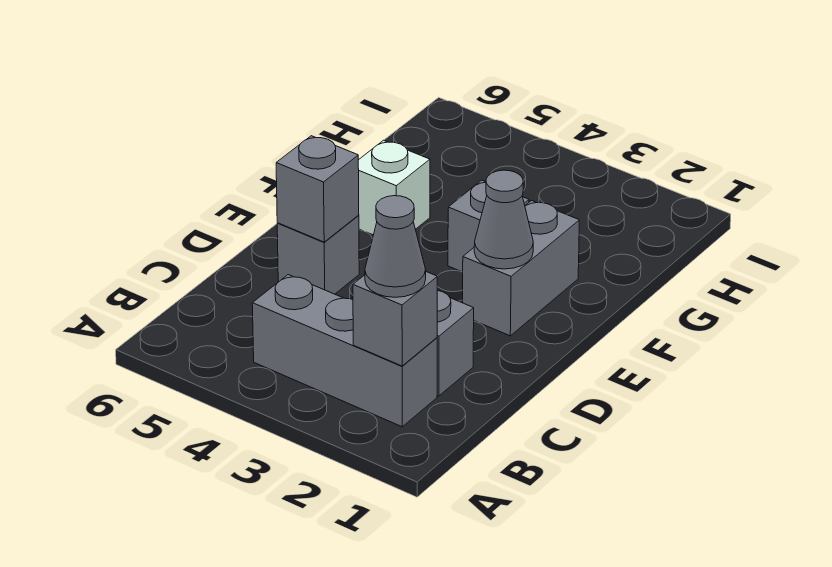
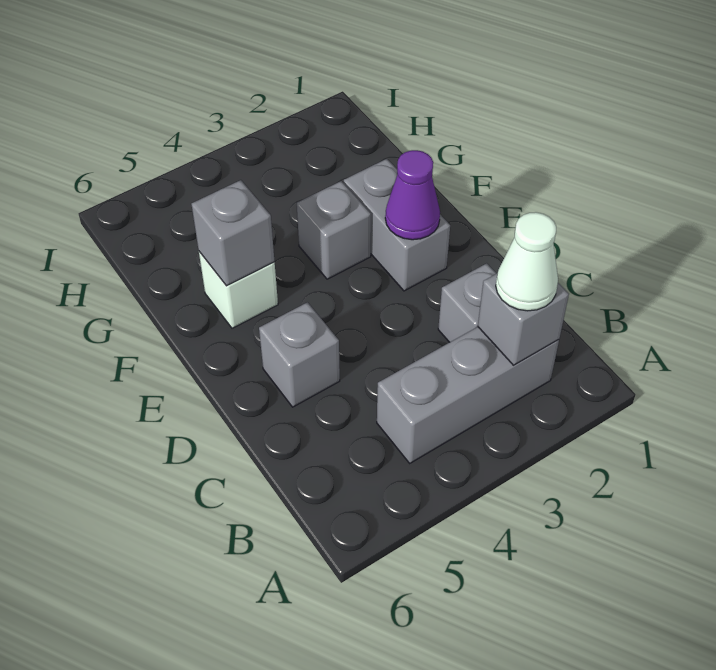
grey 1x1 cone [365,196,426,297] -> white 1x1 cone [496,212,558,311]
grey 1x1 brick [276,136,359,242] -> grey 1x1 brick moved to [191,180,275,286]
grey 1x1 cone [474,170,533,269] -> purple 1x1 cone [385,150,440,240]

